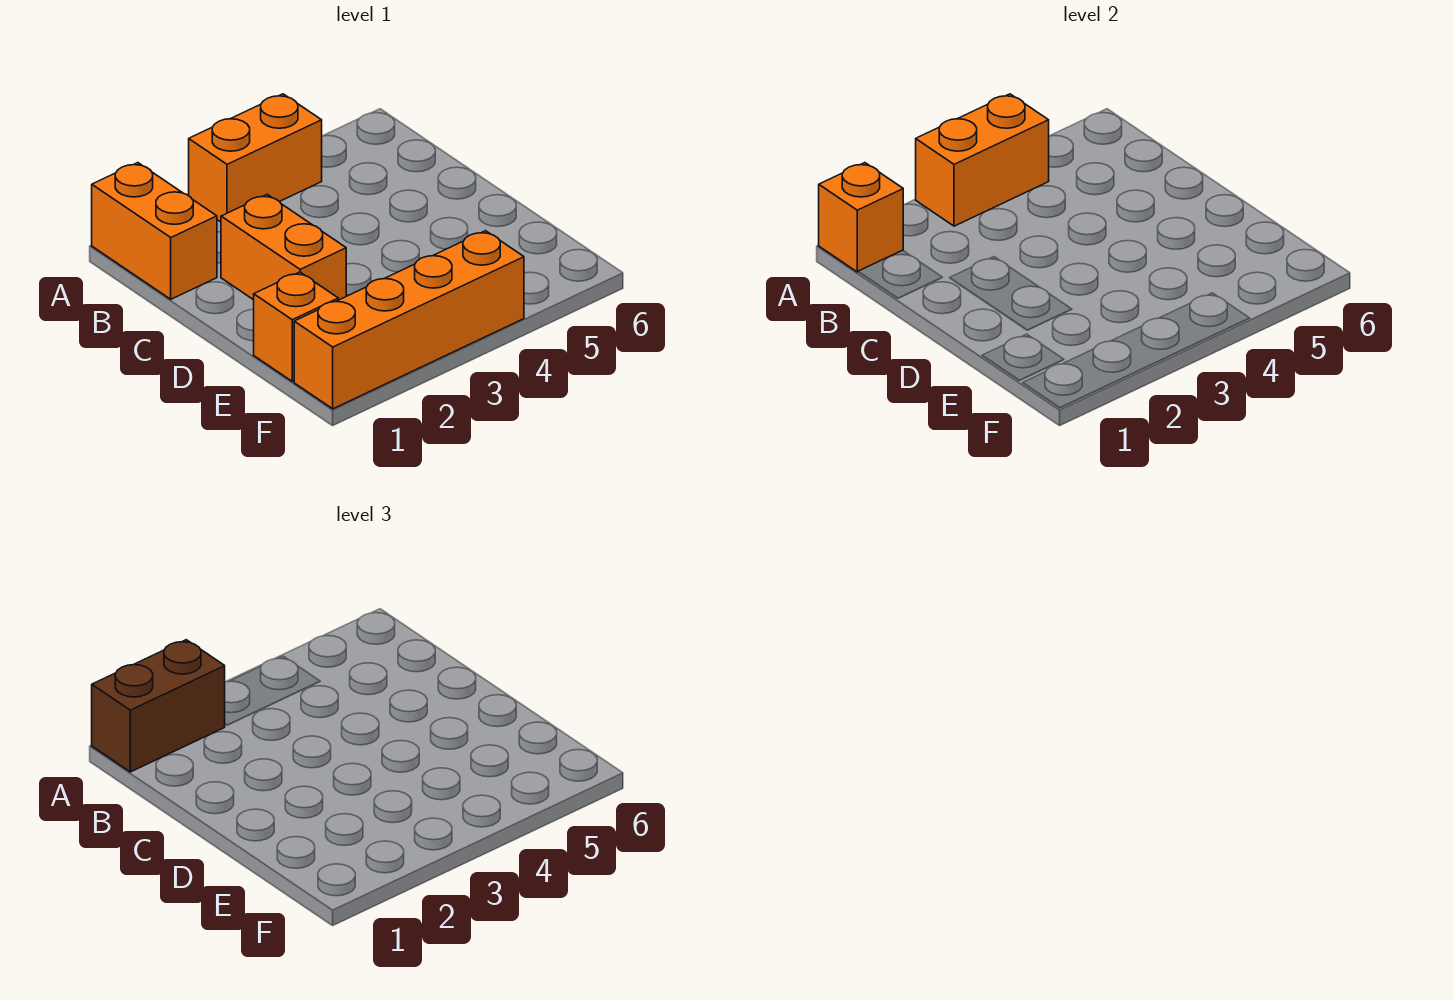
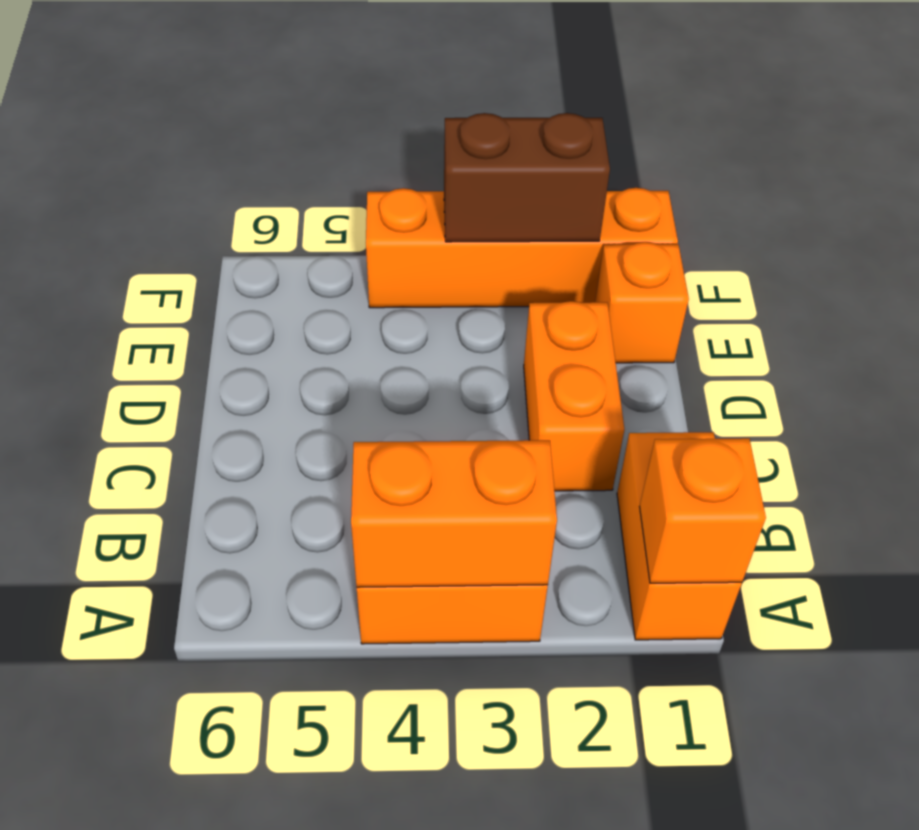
brown 1x2 brick [92,640,225,772] -> brown 1x2 brick moved to [444,113,610,242]

